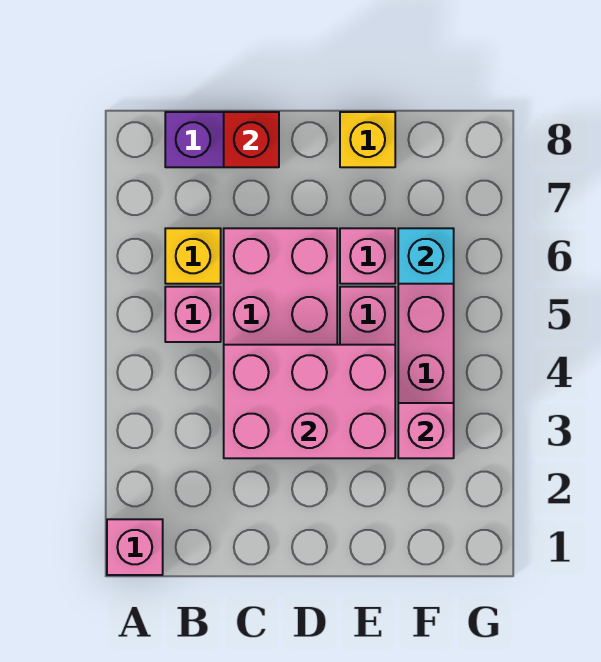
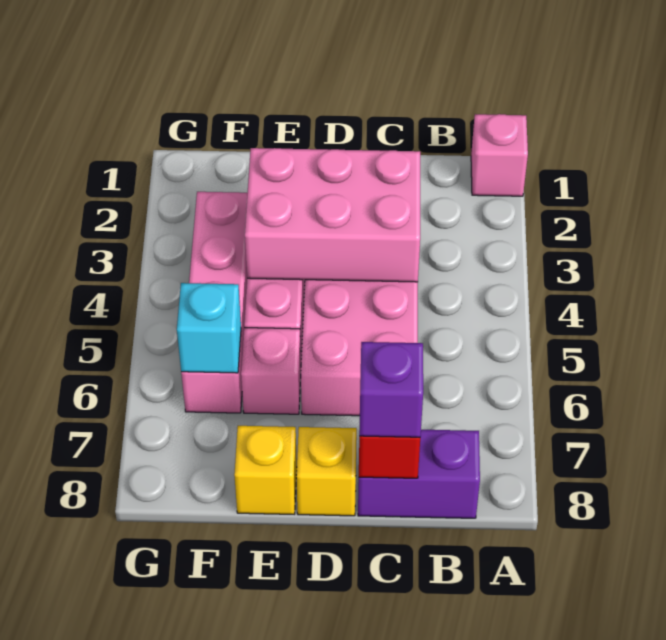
pink 1x1 brick [165,287,221,342] -> none
yellow 1x1 brick [165,228,221,284] -> yellow 1x1 brick moved to [296,427,357,516]
none -> purple 1x1 brick [359,342,423,437]
pink 1x1 brick [398,403,454,458] -> none

